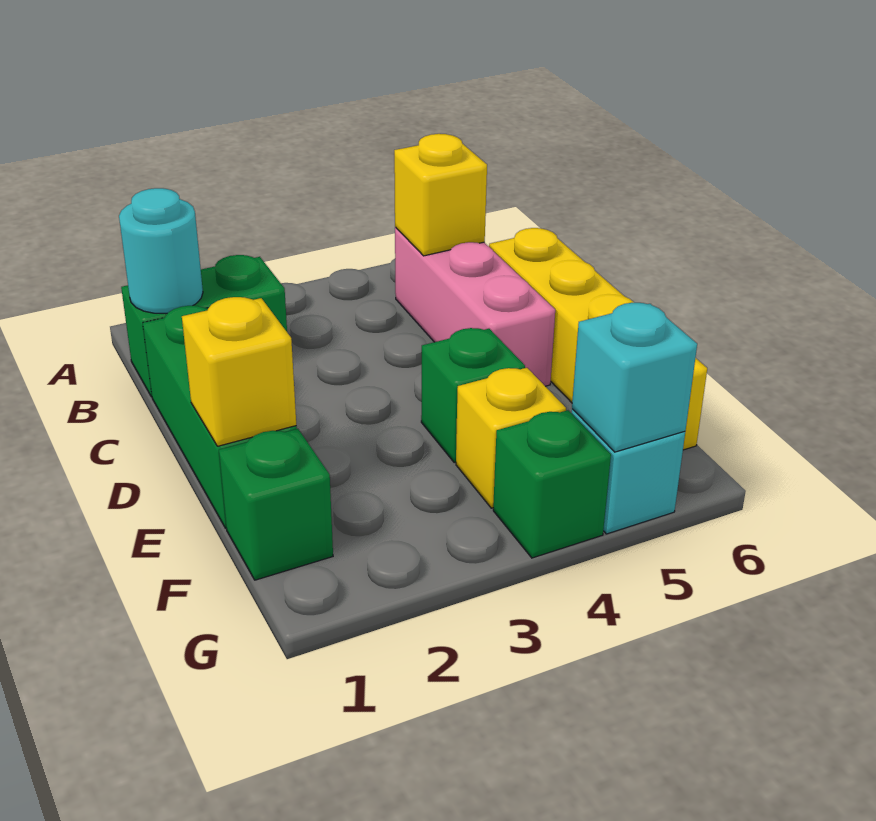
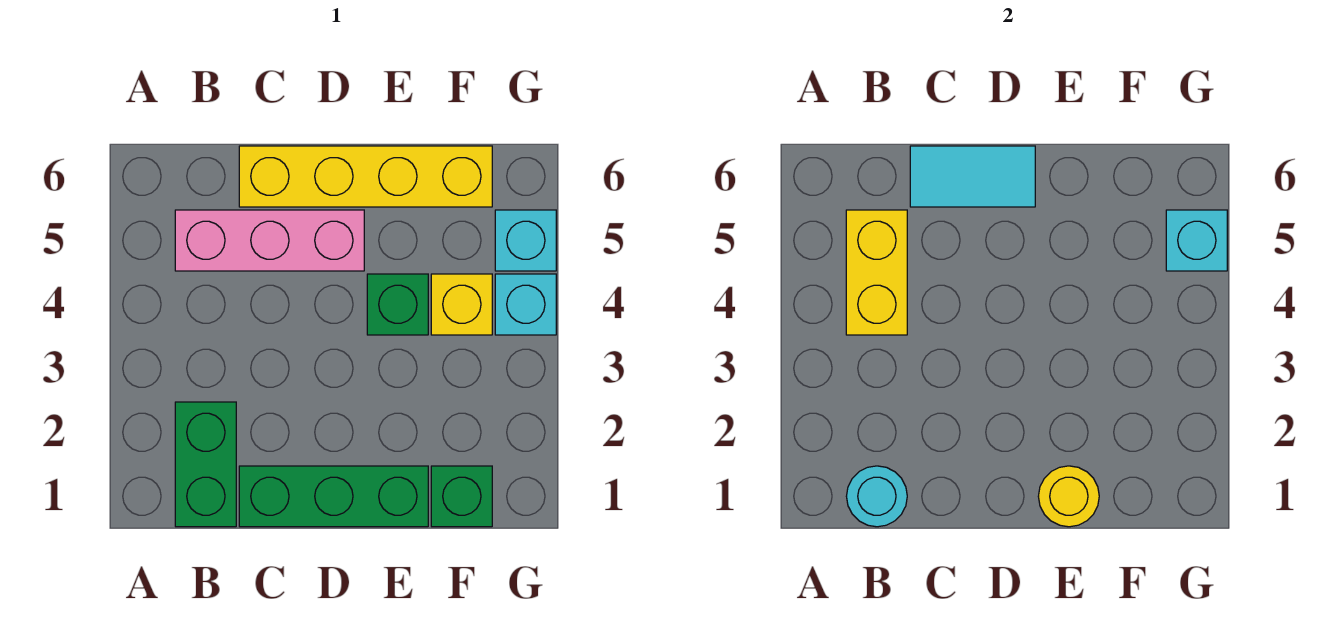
yellow 1x1 brick [394,134,487,256] -> yellow 1x2 brick [846,210,907,335]
none -> cyan 1x2 tile [910,146,1035,207]
yellow 1x1 brick [182,297,296,446] -> yellow 1x1 round brick [1038,466,1099,527]
green 1x1 brick [493,410,611,558] -> cyan 1x1 brick [495,274,556,335]

